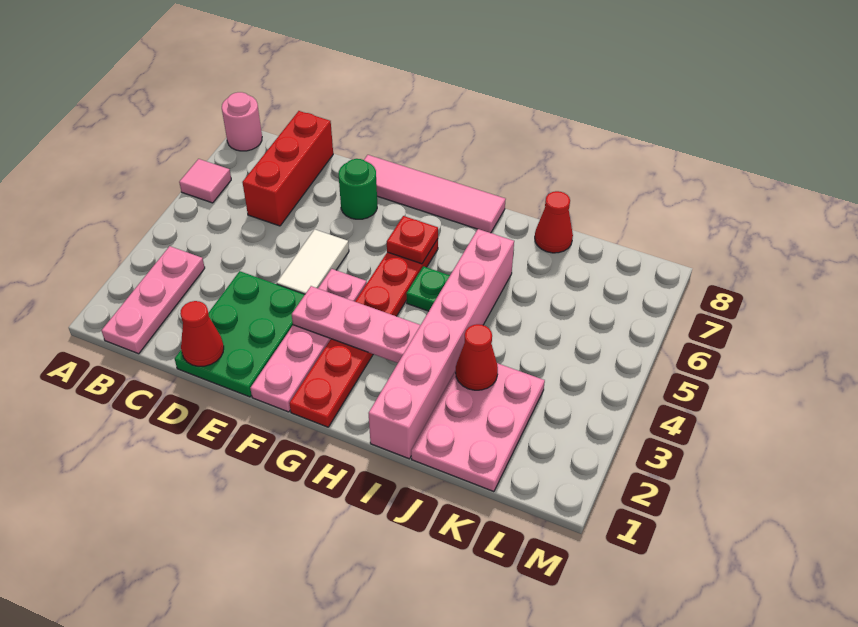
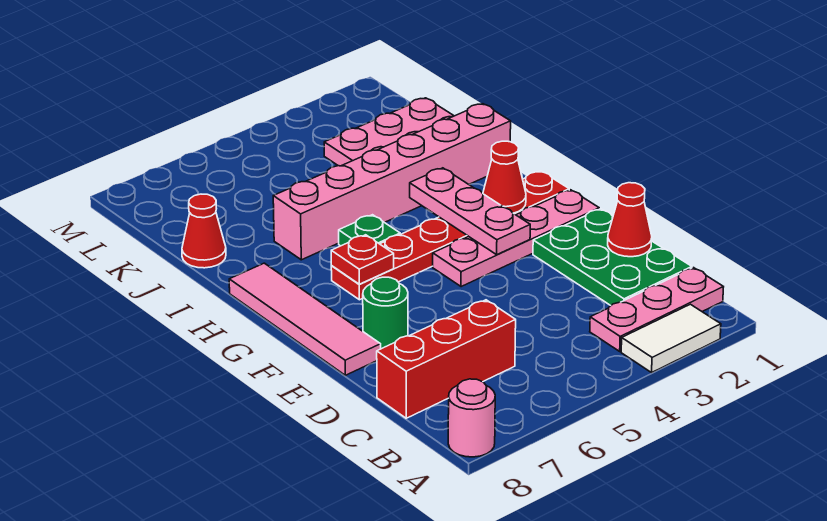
pink 1x1 tile [179,159,231,203] -> none
green 2x3 plate [175,271,305,397] -> green 2x3 plate turned to [533,209,692,305]
white 1x2 tile [277,229,349,294] -> white 1x2 tile moved to [621,304,721,372]
red 1x1 cone [456,324,498,390] -> red 1x1 cone moved to [483,141,526,213]

